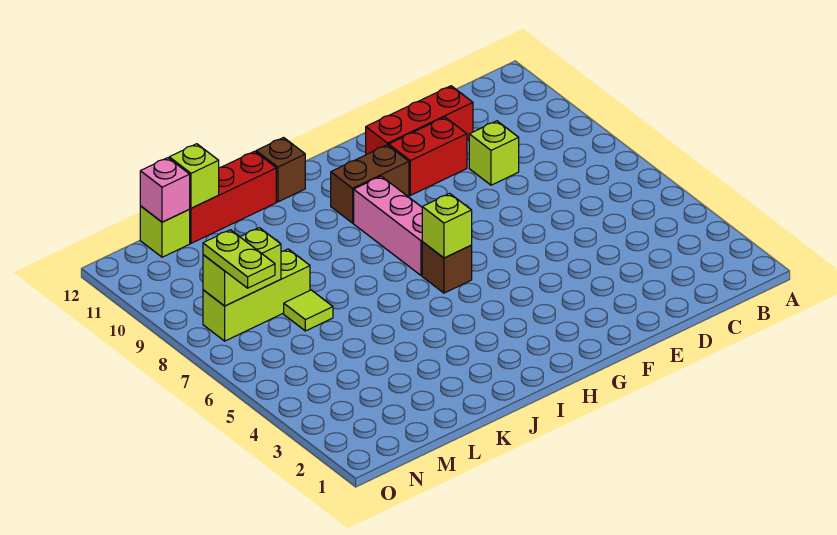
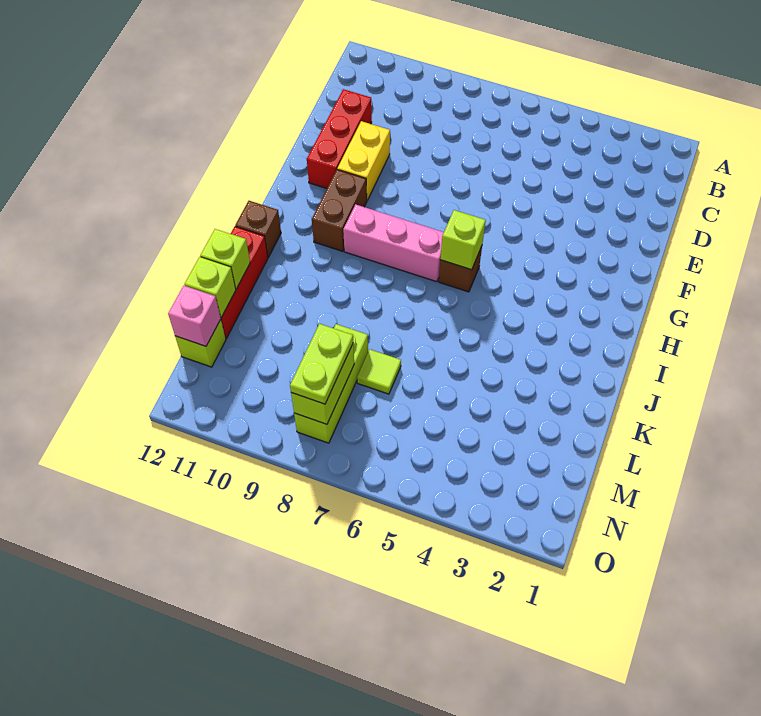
lime 1x1 brick [469,121,519,185] -> lime 1x1 brick moved to [200,229,250,289]
red 1x2 brick [389,117,467,195] -> yellow 1x2 brick [337,121,390,200]
lime 1x2 plate [203,230,275,288] -> lime 1x2 plate turned to [290,324,353,404]

